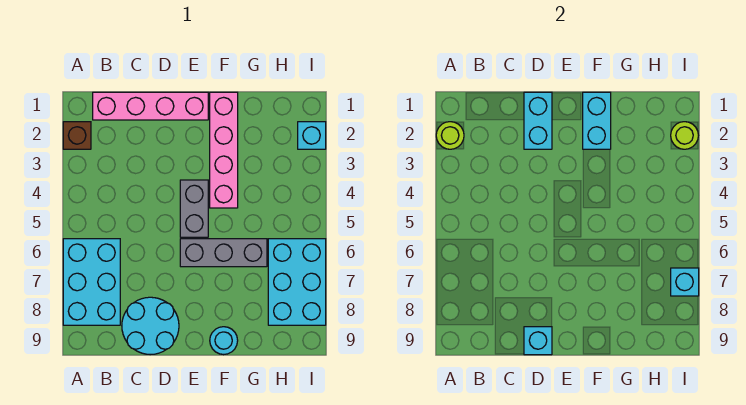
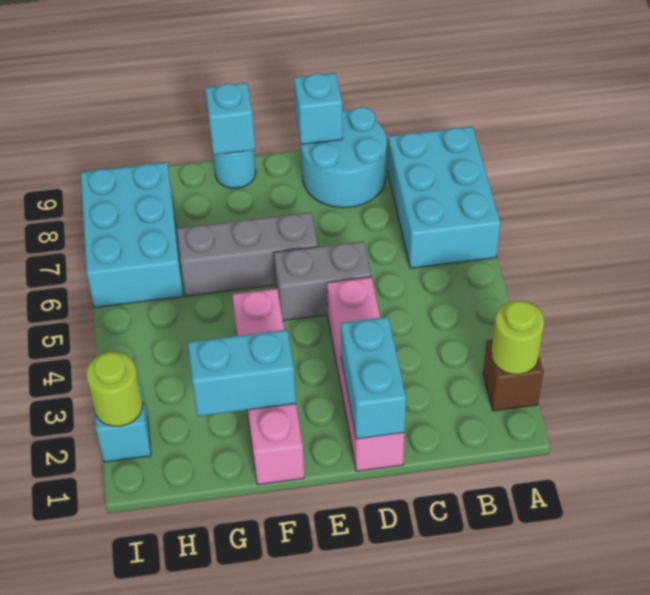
pink 1x4 brick [93,92,208,120] -> pink 1x4 brick turned to [327,277,405,471]
grey 1x2 brick [180,180,208,237] -> grey 1x2 brick turned to [274,241,371,320]
cyan 1x2 brick [583,92,611,149] -> cyan 1x2 brick turned to [188,330,296,416]
cyan 1x1 brick [671,268,699,296] -> cyan 1x1 brick moved to [205,83,255,155]

